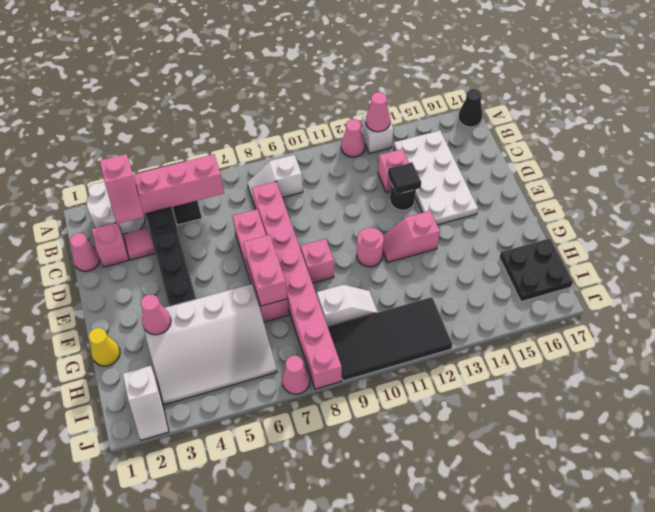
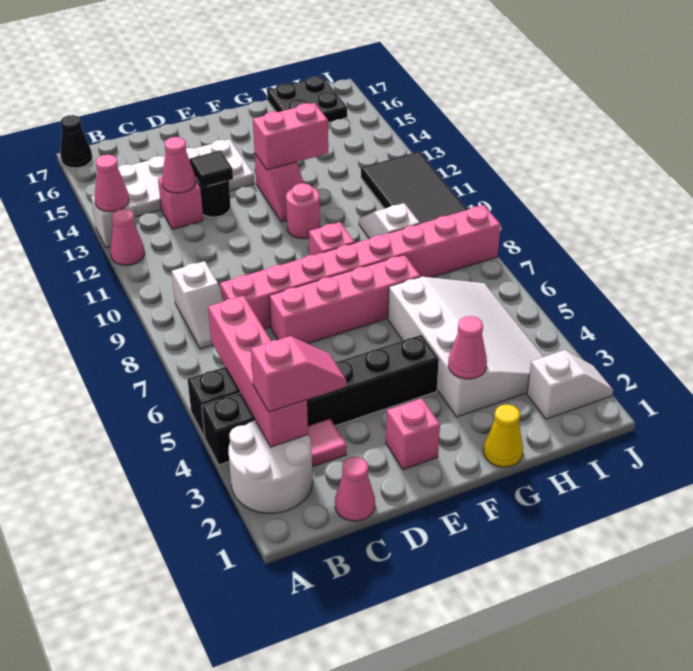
pink 1x1 brick [92,223,129,267] -> pink 1x1 brick moved to [386,398,440,470]
pink 1x2 brick [243,235,287,306] -> pink 1x2 brick moved to [253,103,328,170]
pink 1x1 cone [282,356,310,394] -> pink 1x1 cone moved to [162,137,196,193]

